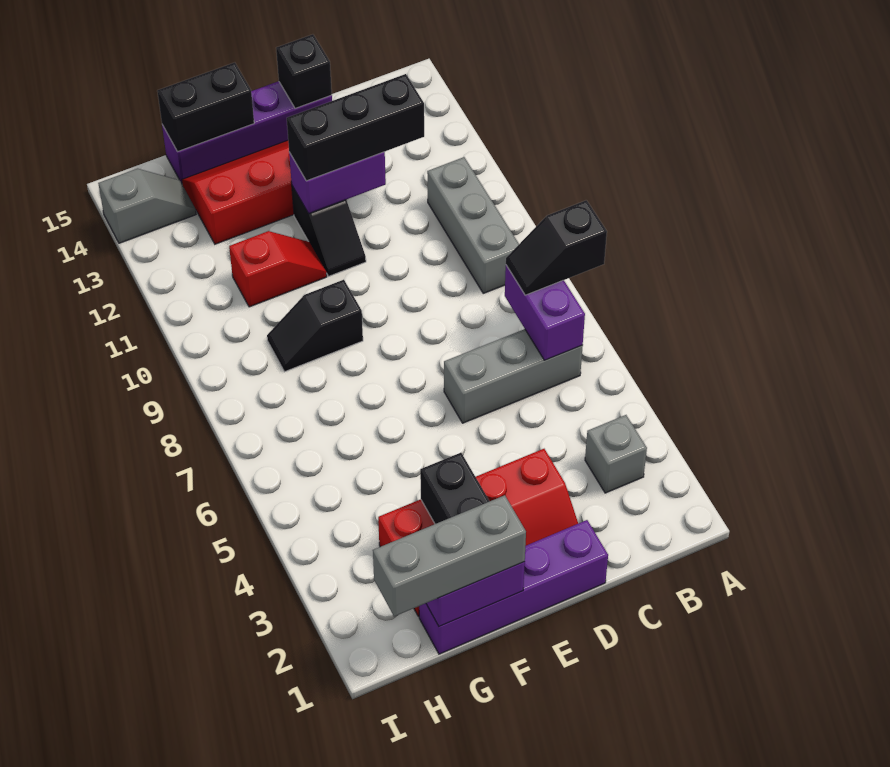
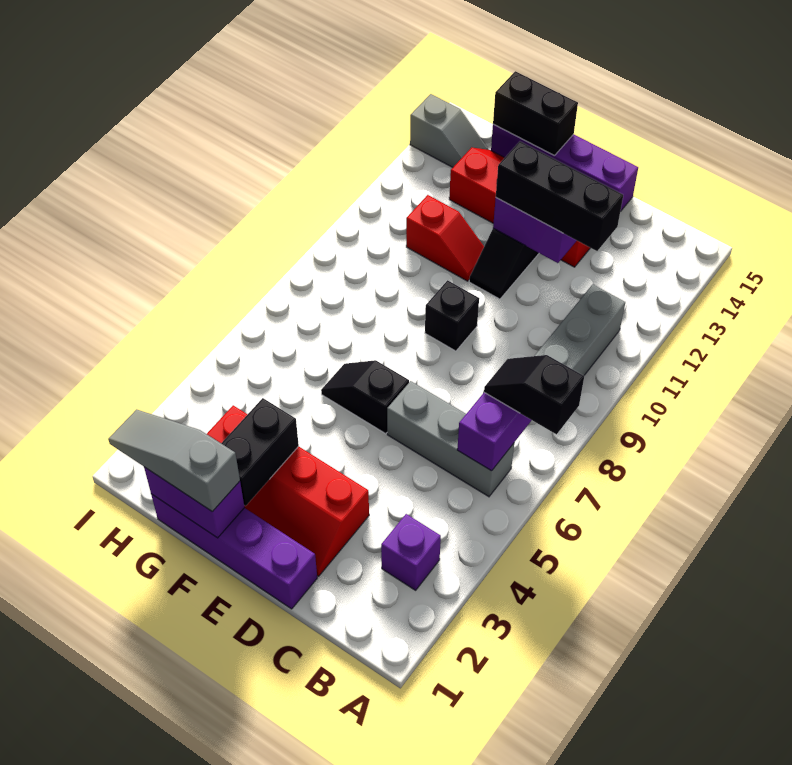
grey 1x1 brick [585,415,647,493] -> purple 1x1 brick [381,514,441,590]
black 1x1 brick [276,34,332,109] -> black 1x1 brick moved to [425,280,479,351]
grey 1x3 brick [373,495,526,616] -> grey 1x3 slope [108,409,240,512]
black 1x2 slope [267,280,363,372] -> black 1x2 slope moved to [321,360,409,434]

